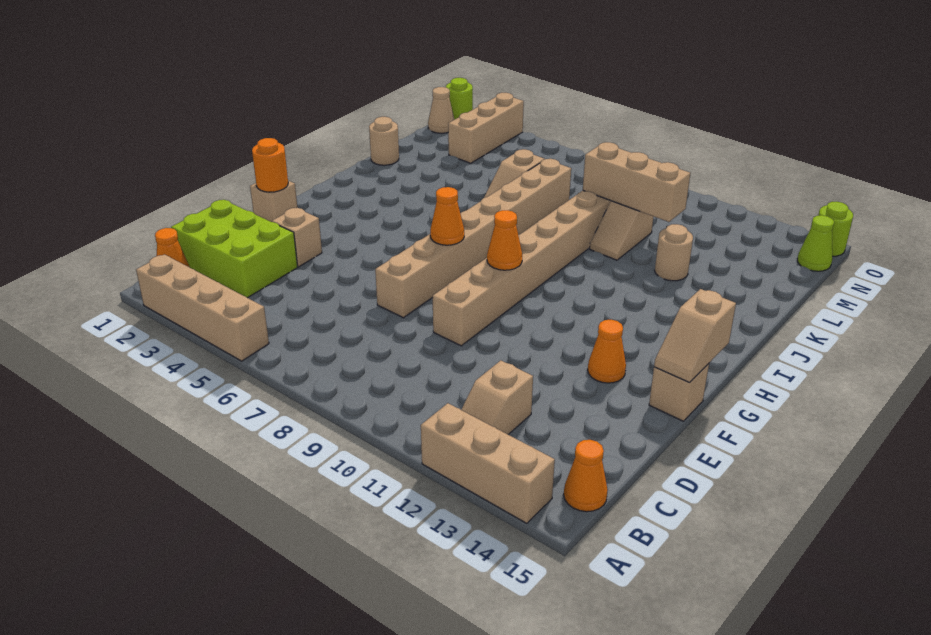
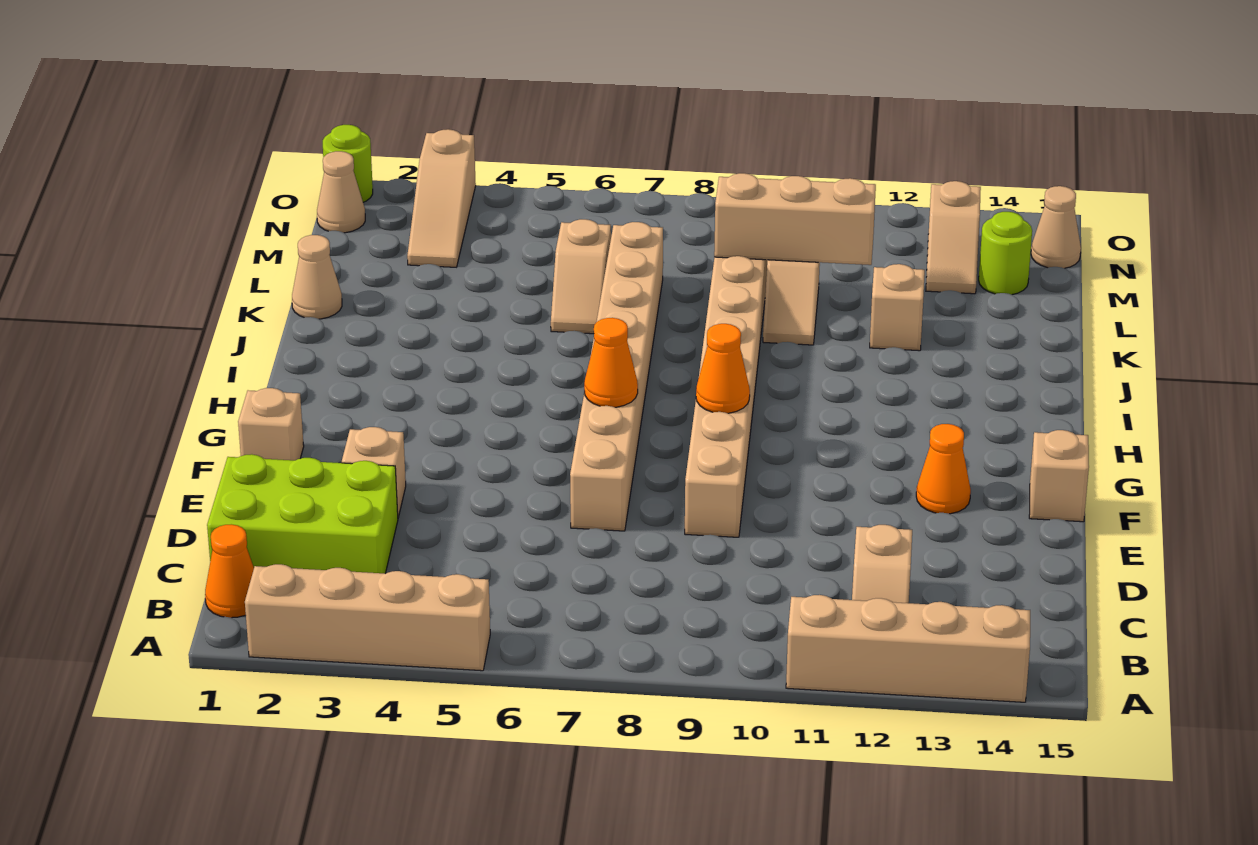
tan 1x3 brick [421,403,555,523] -> tan 1x4 brick [786,595,1030,702]
orange 1x1 cone [564,440,608,512] -> none
orange 1x1 round brick [252,138,288,192] -> none
tan 1x2 slope [654,289,736,382] -> tan 1x2 slope moved to [926,181,981,294]
tan 1x1 round brick [369,117,399,165] -> tan 1x1 cone [292,235,342,319]
tan 1x1 round brick [655,224,693,281] -> tan 1x1 brick [870,264,925,351]
tan 1x3 brick [448,93,524,163] -> tan 1x3 slope [407,129,476,267]
lime 1x1 cone [797,215,834,271] -> tan 1x1 cone [1031,186,1081,268]
lime 1x1 round brick [818,202,853,256] -> lime 1x1 round brick moved to [979,212,1032,295]

